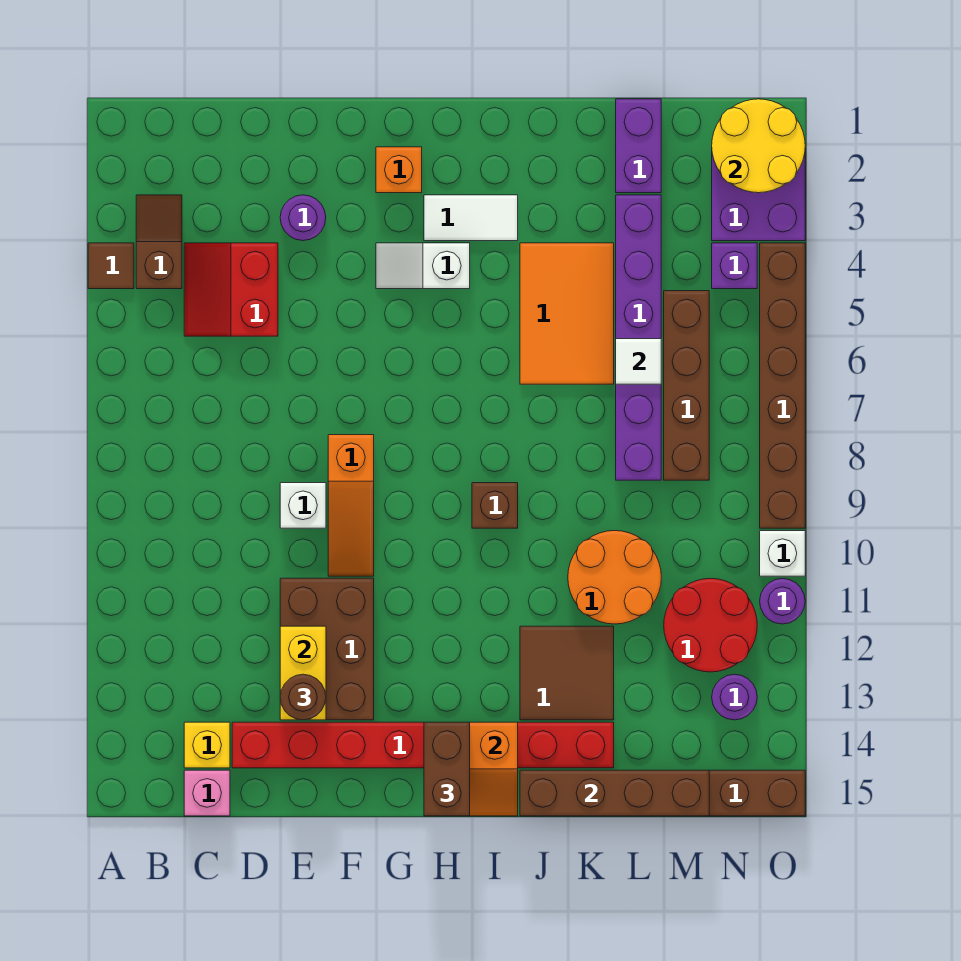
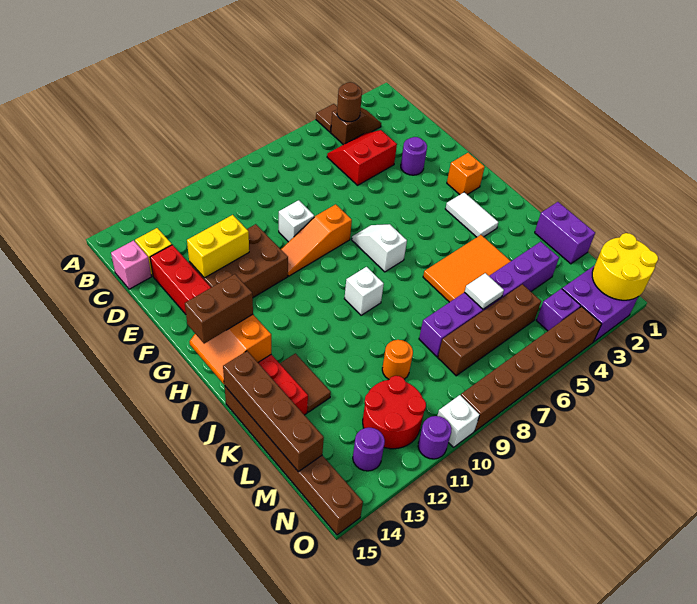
brown 1x1 round brick [280,674,326,720] -> brown 1x1 round brick moved to [337,82,362,122]
white 1x2 slope [376,243,470,289] -> white 1x2 slope moved to [352,224,407,272]
brown 1x1 brick [472,483,518,528] -> white 1x1 brick [344,267,384,315]
brown 2x2 tile [520,626,614,720] -> brown 1x2 tile [280,353,331,412]
orange 2x2 round brick [568,531,661,624] -> orange 1x1 round brick [382,340,413,379]
purple 1x2 brick [616,99,661,193] -> purple 1x2 brick turned to [535,202,595,264]

